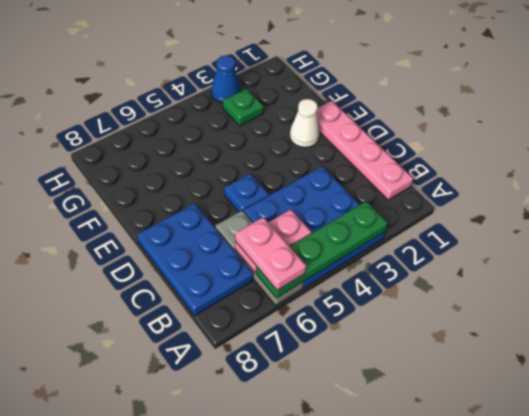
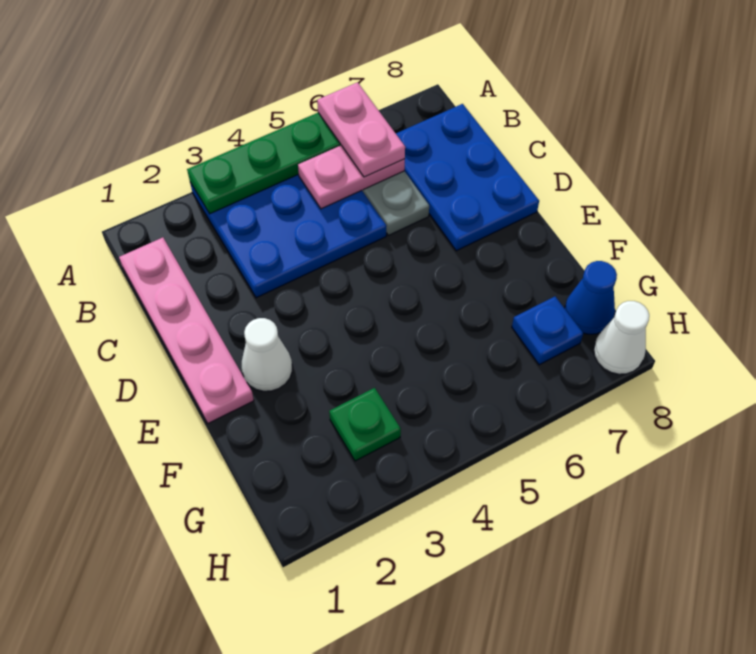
blue 1x1 plate [224,174,269,212] -> blue 1x1 plate moved to [512,296,583,365]
blue 1x1 cone [211,56,240,103] -> blue 1x1 cone moved to [565,261,617,334]
none -> white 1x1 cone [594,301,649,374]

